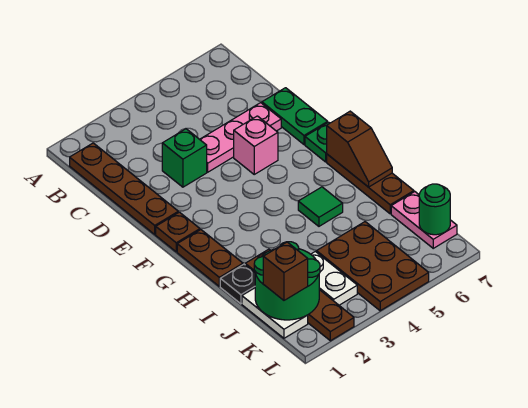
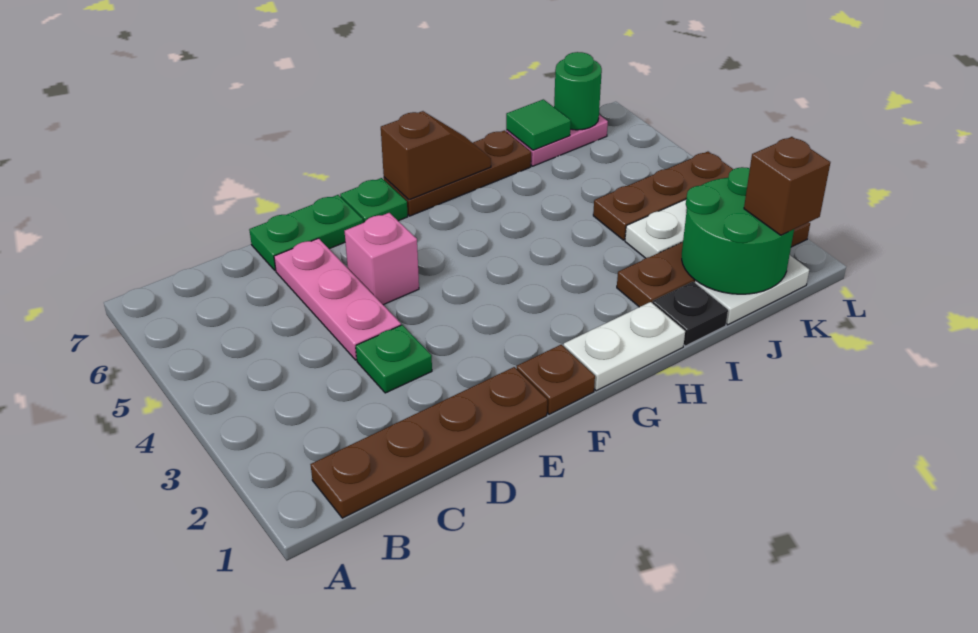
green 1x1 brick [162,129,207,187] -> green 1x1 plate [356,325,432,393]
brown 1x2 plate [177,230,243,286] -> white 1x2 plate [563,302,685,391]
green 1x1 tile [298,187,343,226] -> green 1x1 tile moved to [506,99,571,150]
brown 2x3 plate [317,222,429,311] -> brown 1x3 plate [593,152,733,240]

